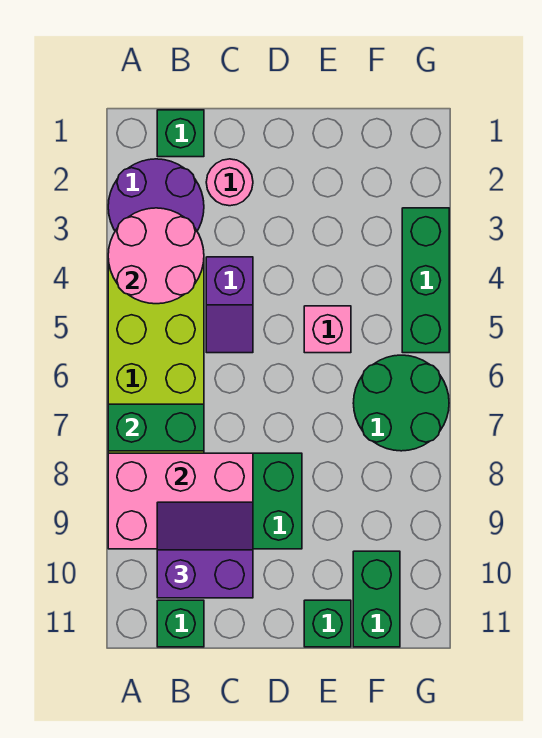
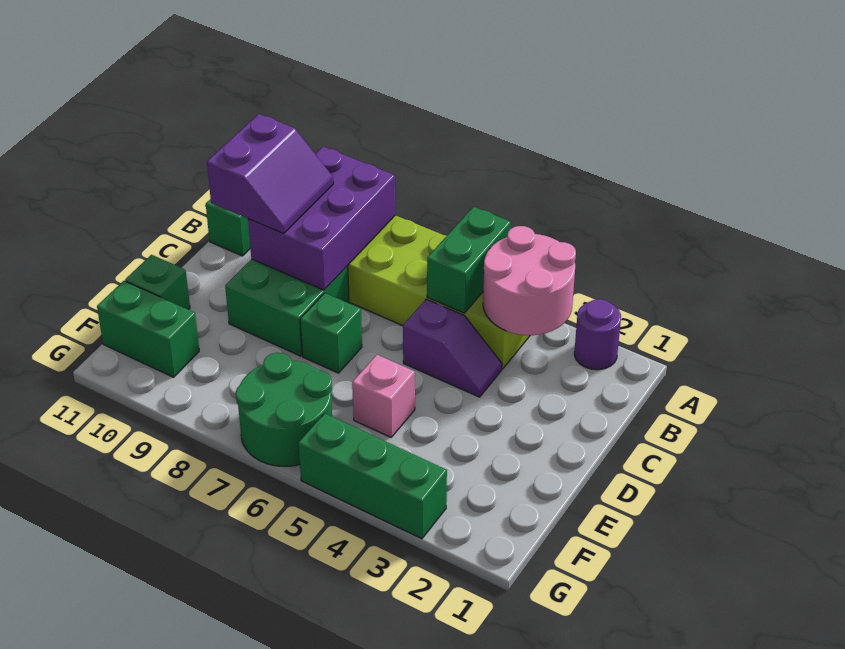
purple 2x2 round brick [108,159,204,231] -> purple 1x1 round brick [574,299,621,370]
green 1x2 brick [108,404,204,451] -> green 1x2 brick moved to [427,207,511,313]
pink 2x3 brick [108,453,253,549] -> purple 2x3 brick [248,147,396,290]
green 1x1 brick [157,110,204,157] -> green 1x1 brick moved to [300,293,362,373]
pink 1x1 round brick [206,159,253,206] -> none
purple 1x2 slope [206,257,253,353] -> purple 1x2 slope turned to [403,299,502,397]

